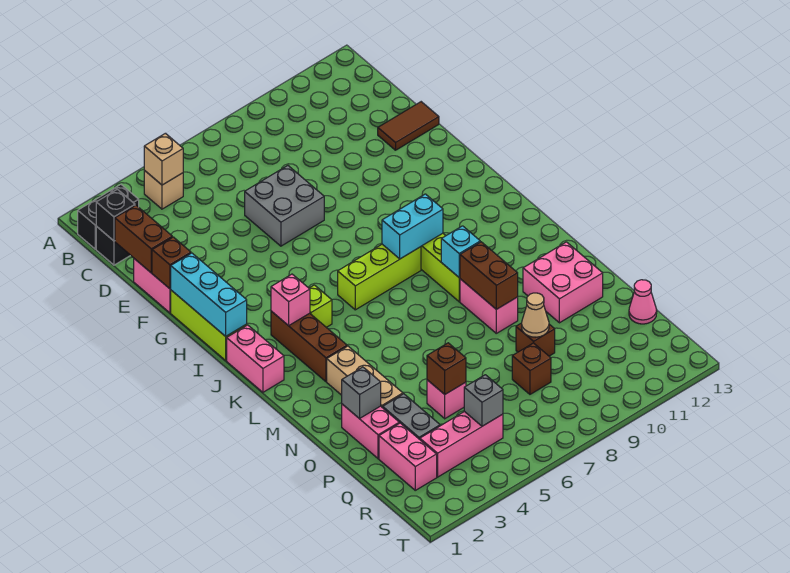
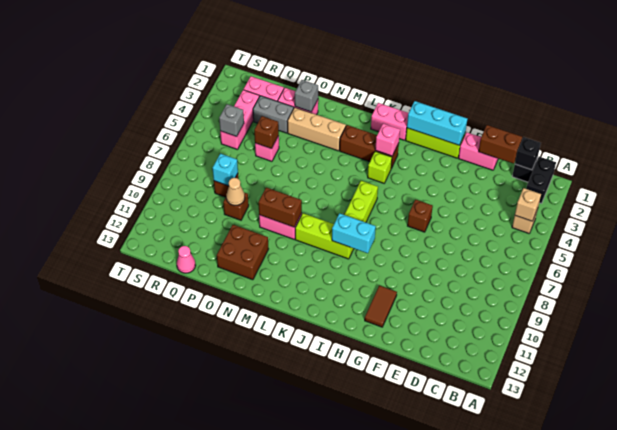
grey 2x2 brick [245,166,324,246] -> none
brown 1x2 tile [378,102,439,150] -> brown 1x2 tile moved to [365,285,397,327]
brown 1x1 brick [152,237,191,289] -> brown 1x1 brick moved to [408,200,433,232]
cyan 1x2 brick [382,194,443,259] -> cyan 1x2 brick turned to [332,213,376,253]
cyan 1x1 brick [441,226,480,277] -> cyan 1x1 brick moved to [213,154,238,186]
pink 2x2 brick [523,242,603,323] -> brown 2x2 brick [217,225,268,280]

